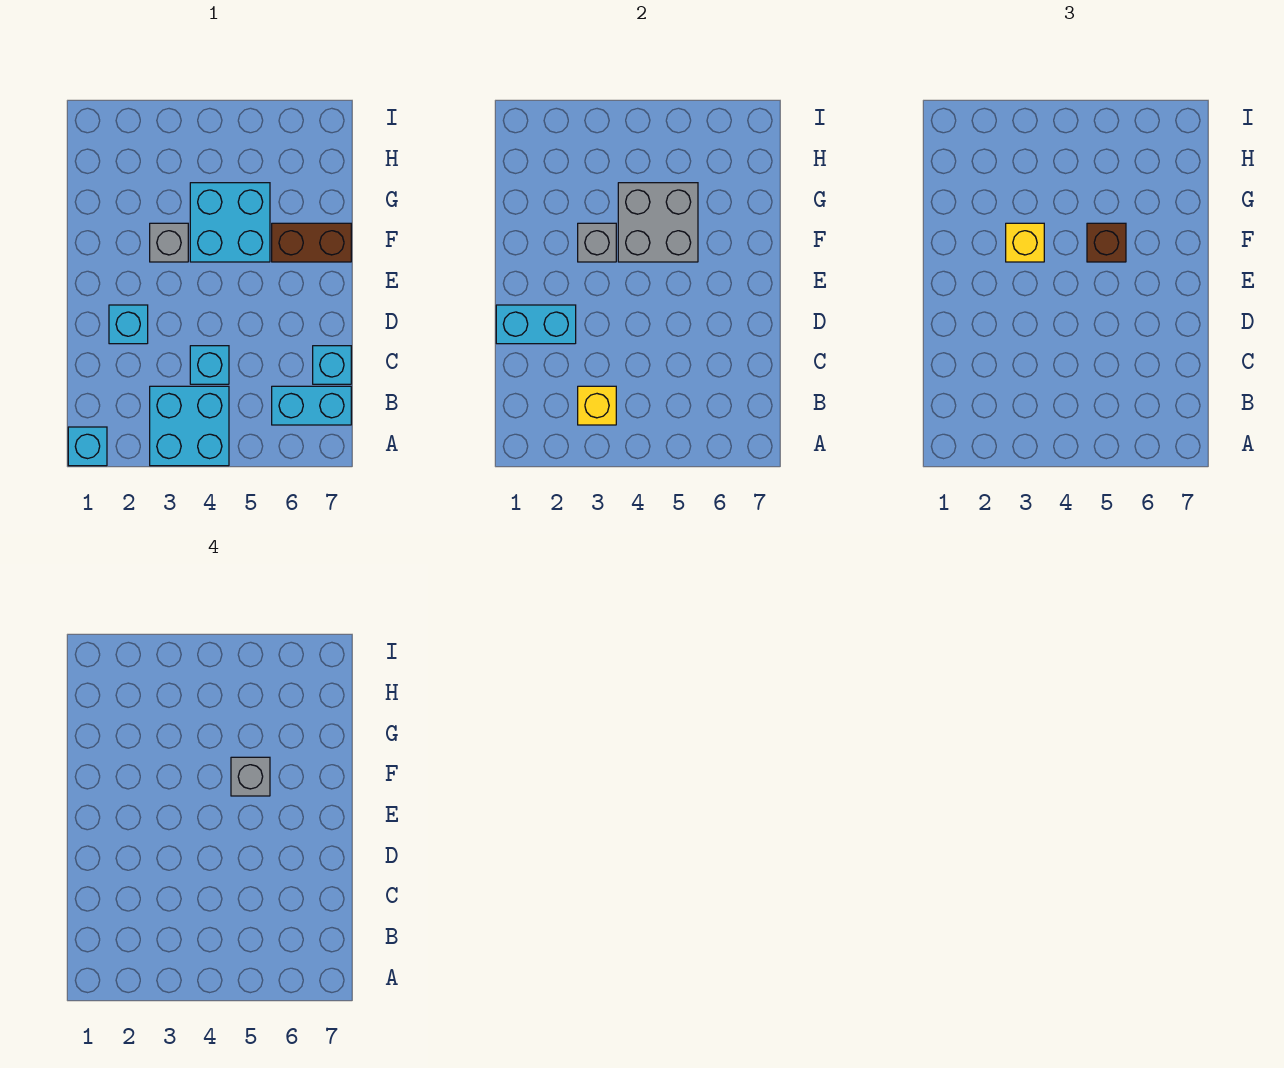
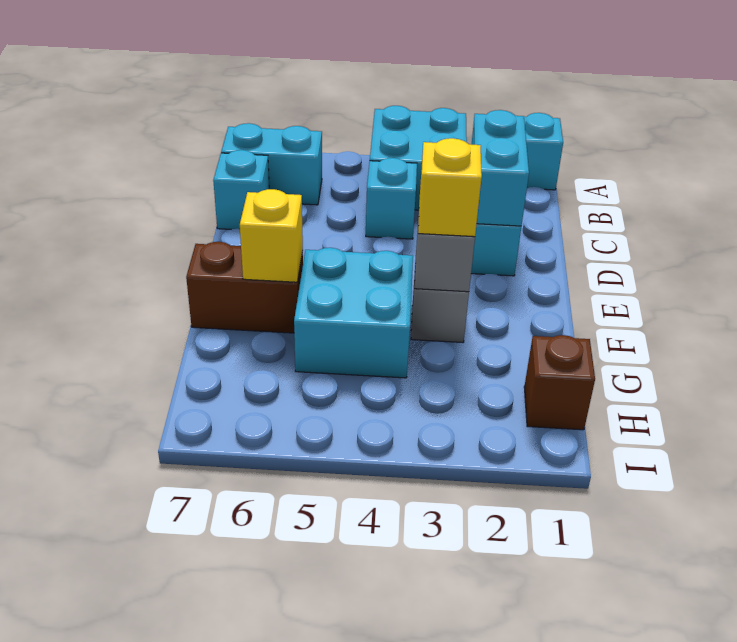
yellow 1x1 brick [578,386,616,425] -> yellow 1x1 brick moved to [240,189,303,282]
cyan 1x2 brick [496,305,576,344] -> cyan 1x2 brick turned to [472,110,529,226]
grey 2x2 brick [618,183,698,262] -> none
brown 1x1 brick [1087,223,1126,262] -> brown 1x1 brick moved to [524,335,595,430]
grey 1x1 brick [231,757,270,796] -> none

